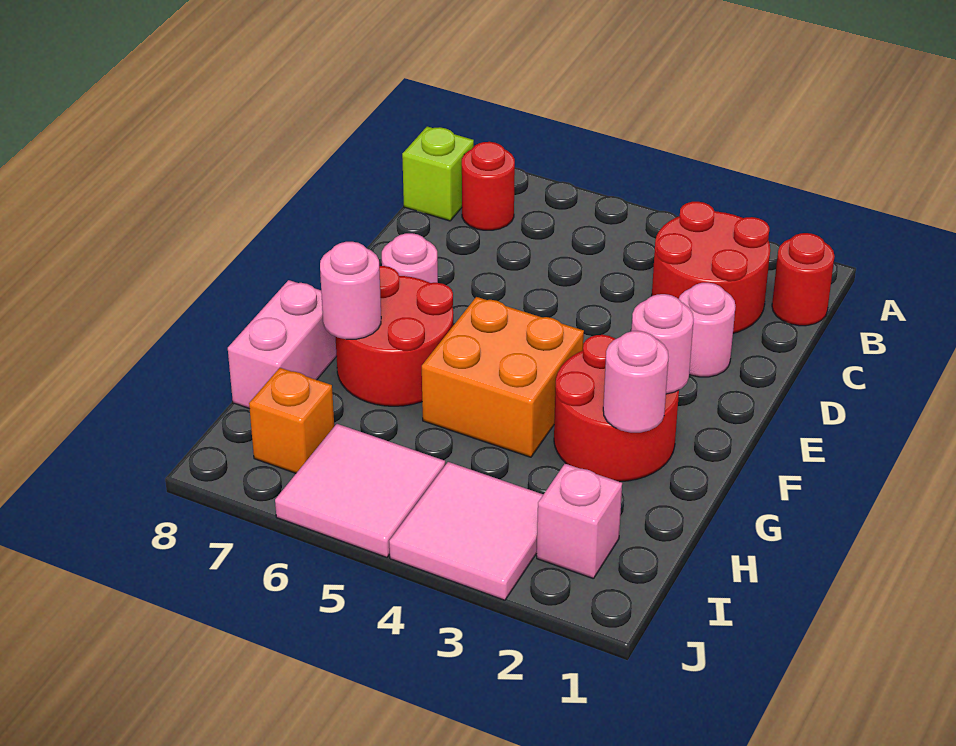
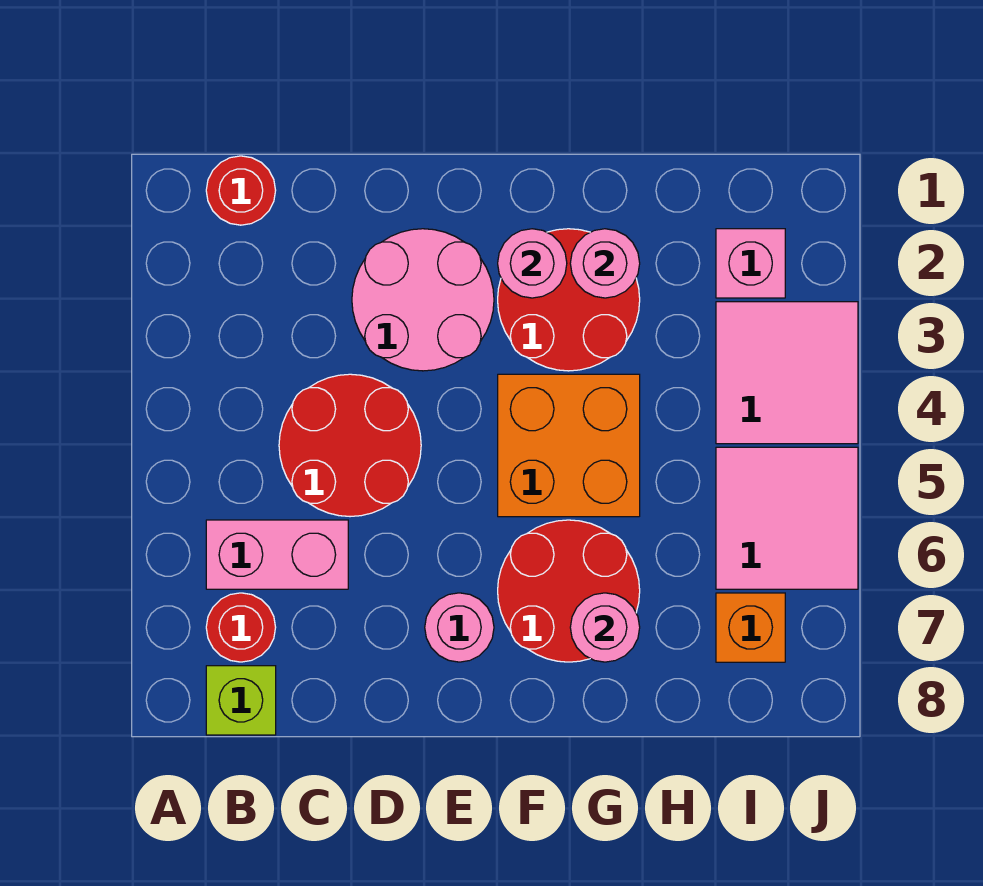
red 2x2 round brick [652,202,770,333] -> red 2x2 round brick moved to [279,374,421,517]
pink 1x1 round brick [679,283,736,377] -> pink 2x2 round brick [352,229,494,371]
pink 1x2 brick [228,280,337,408] -> pink 1x2 brick moved to [206,520,348,589]

